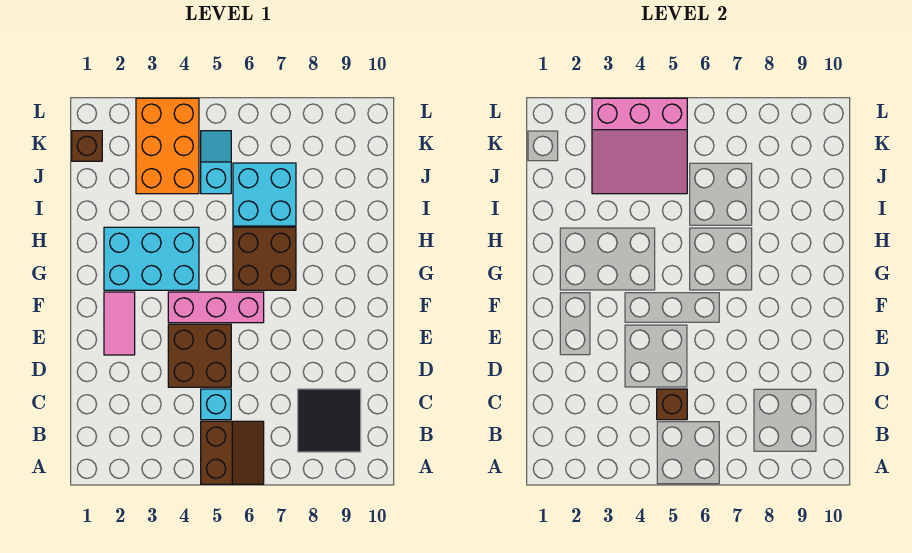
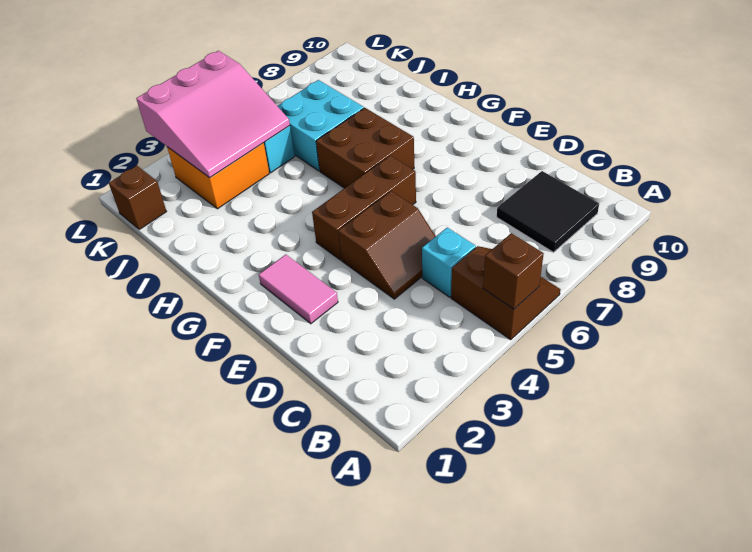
brown 1x1 brick [657,389,687,420] -> brown 1x1 brick moved to [483,233,544,309]
brown 2x2 brick [168,324,231,387] -> brown 2x2 slope [338,191,436,299]
pink 1x3 brick [168,292,264,323] -> brown 1x3 brick [312,156,416,260]
cyan 2x3 brick [104,227,199,290] -> none
orange 2x3 brick [136,98,199,194] -> orange 2x2 brick [167,143,269,209]

